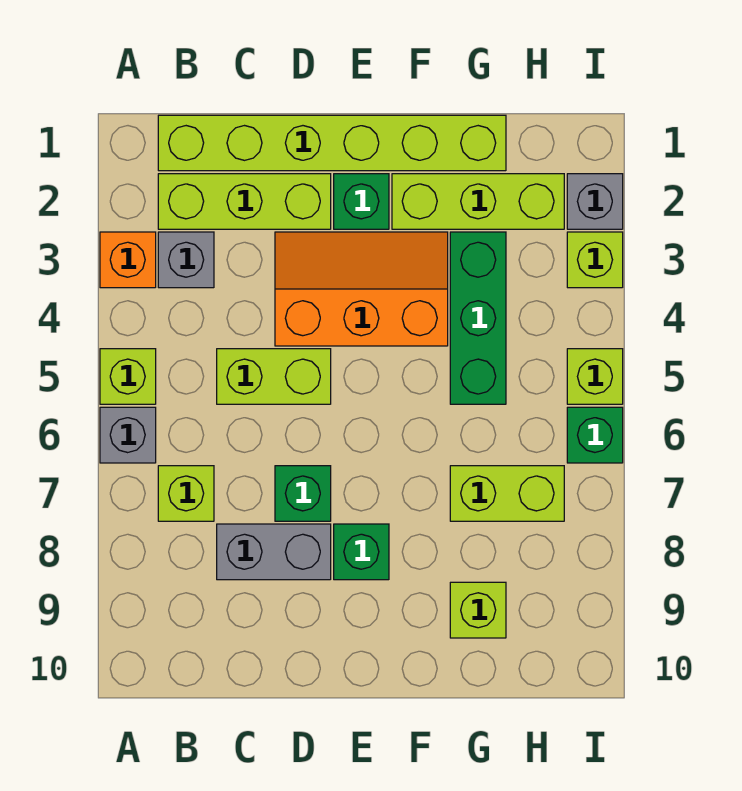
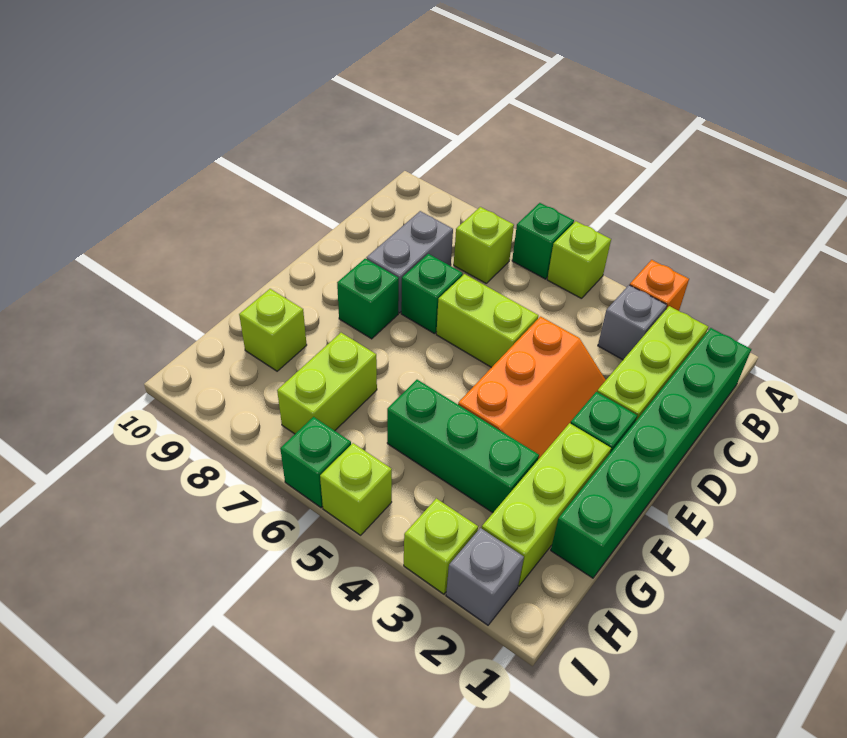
grey 1x1 brick [100,407,156,463] -> green 1x1 brick [512,203,574,279]
lime 1x6 brick [158,115,506,171] -> green 1x6 brick [551,328,751,578]
lime 1x2 brick [217,349,331,404] -> lime 1x2 brick turned to [436,274,538,368]

